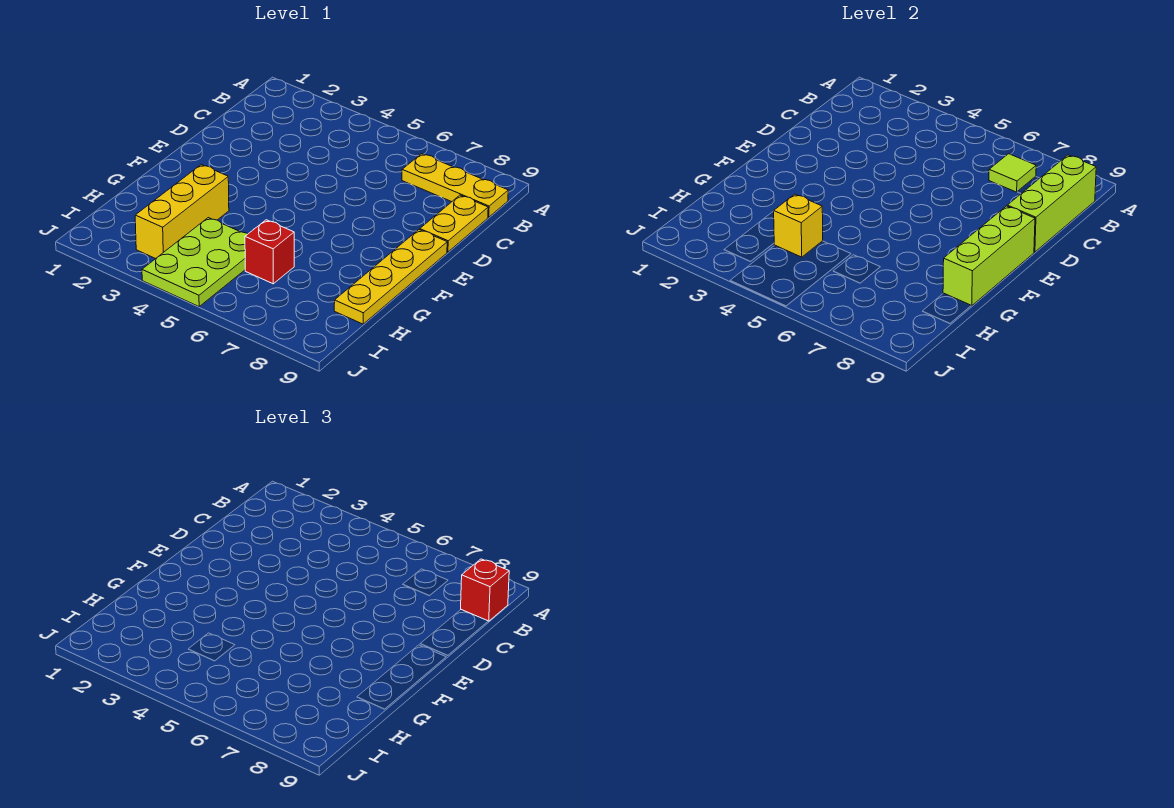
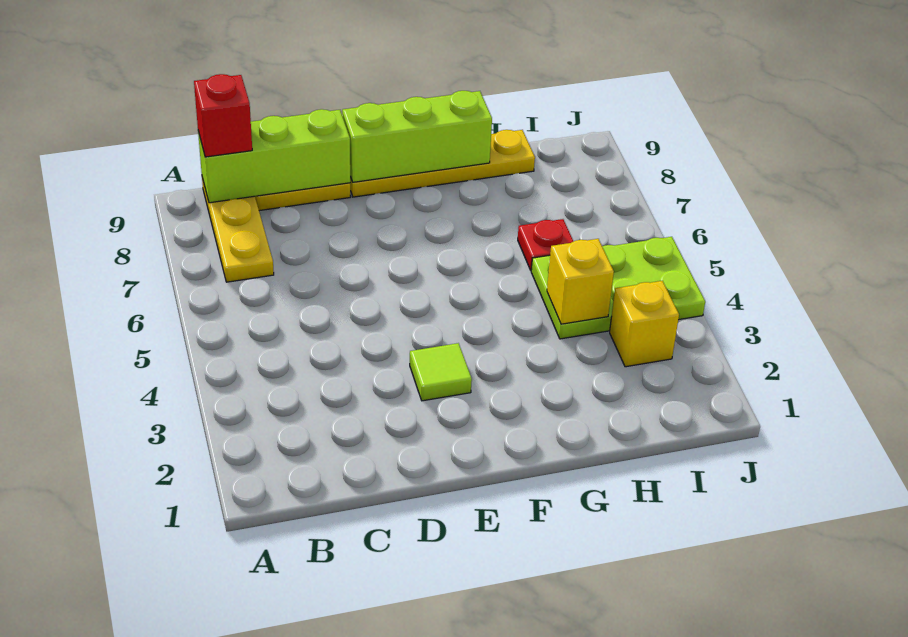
lime 1x1 tile [989,154,1036,192] -> lime 1x1 tile moved to [410,343,472,401]
yellow 1x3 brick [135,165,229,259] -> yellow 1x1 brick [610,281,679,367]
red 1x1 brick [245,220,294,284] -> red 1x1 plate [518,219,573,270]

